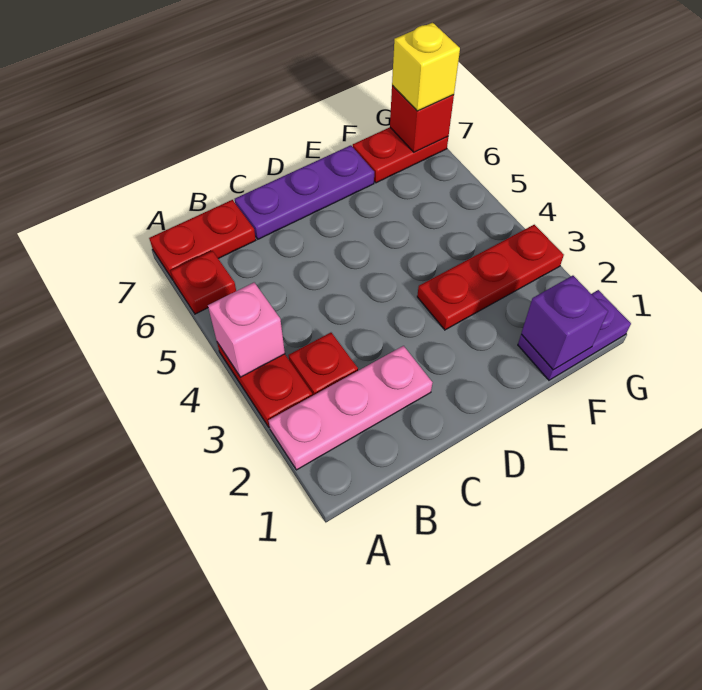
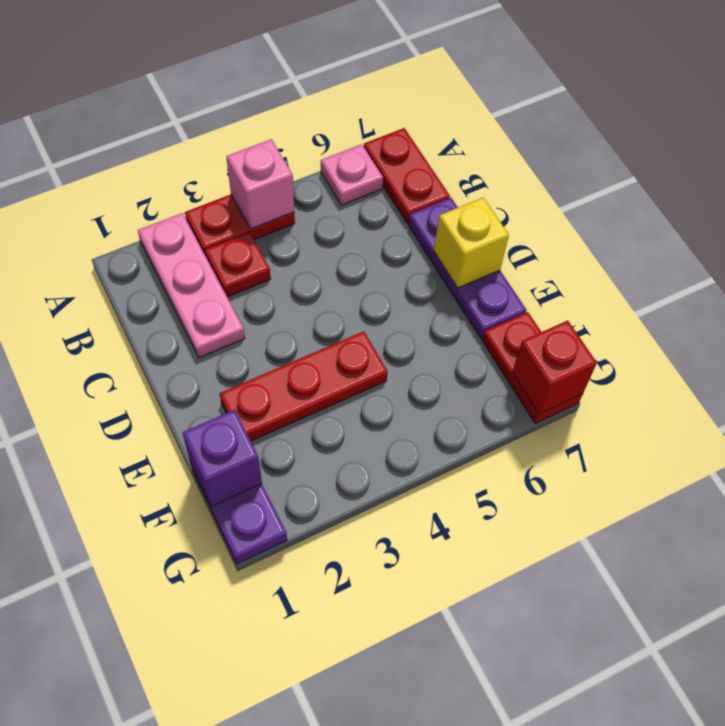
red 1x1 plate [171,251,236,314] -> pink 1x1 plate [321,144,383,205]
red 1x3 plate [417,225,564,330] -> red 1x3 plate turned to [220,331,388,441]
yellow 1x1 brick [392,23,460,111] -> yellow 1x1 brick moved to [434,198,509,288]

